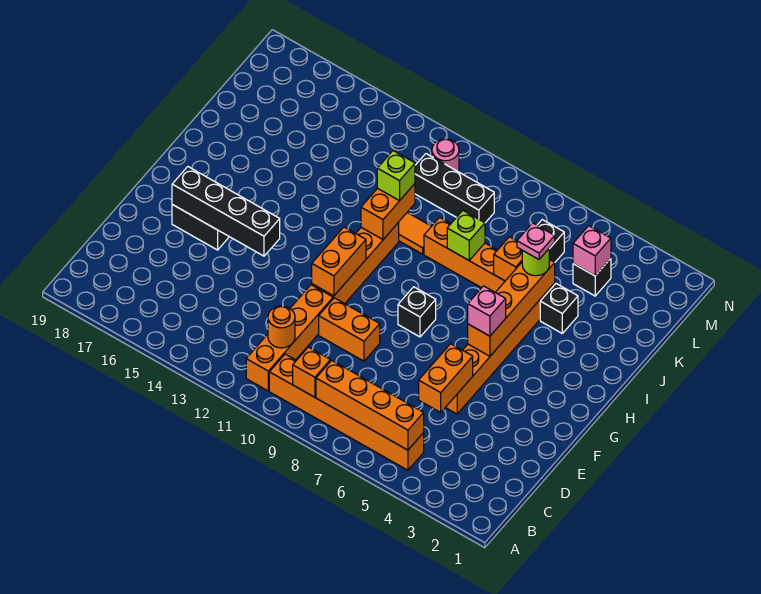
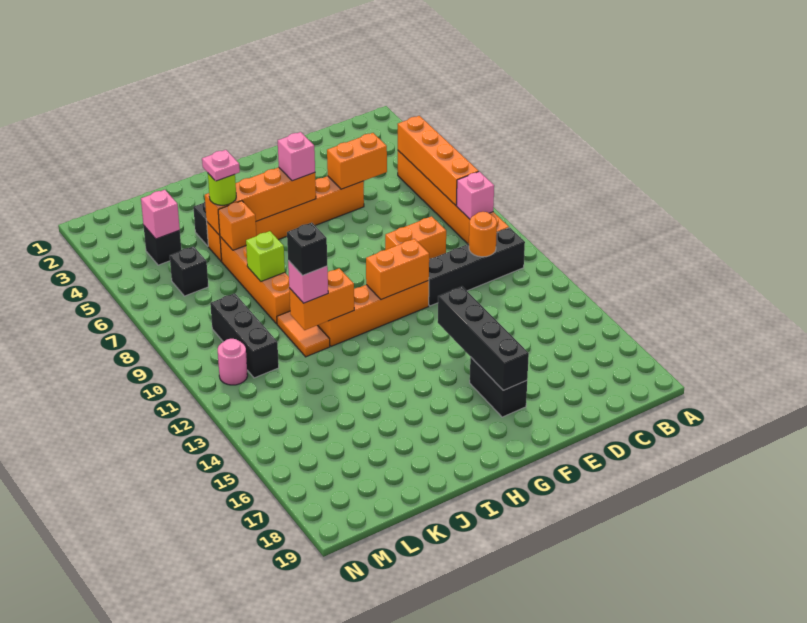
orange 1x1 brick [293,347,331,397] -> pink 1x1 brick [456,172,494,219]
orange 1x4 brick [246,285,333,391] -> black 1x4 brick [429,228,525,306]
orange 1x2 brick [319,298,380,361] -> orange 1x2 brick turned to [385,216,446,259]
black 1x1 brick [398,287,436,337] -> black 1x1 brick moved to [287,223,327,276]
lime 1x1 brick [377,151,415,201] -> pink 1x1 brick [288,261,328,303]

